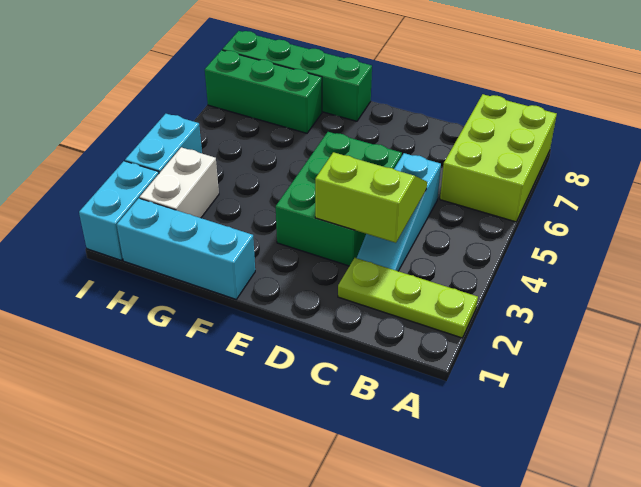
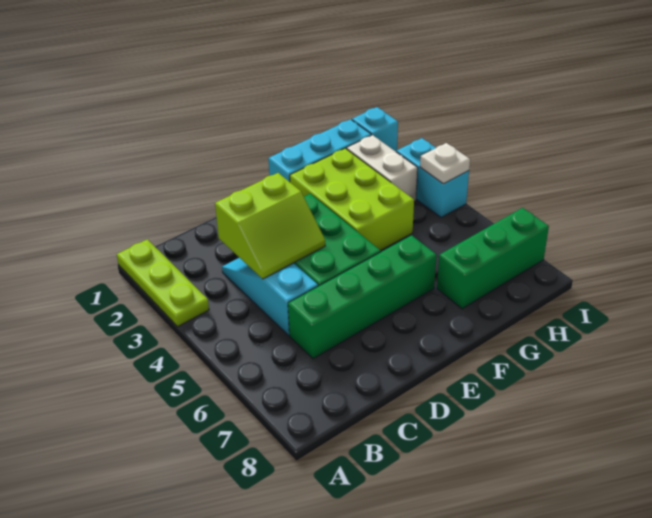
lime 1x3 plate [338,258,478,338] -> lime 1x3 plate turned to [117,239,209,327]
lime 2x3 brick [440,94,557,222] -> lime 2x3 brick moved to [290,148,414,250]
green 1x4 brick [222,31,372,121] -> green 1x4 brick moved to [288,235,436,359]
cyan 1x2 brick [79,161,159,260] -> cyan 1x1 brick [352,107,398,151]
none -> white 1x1 plate [420,143,470,184]

